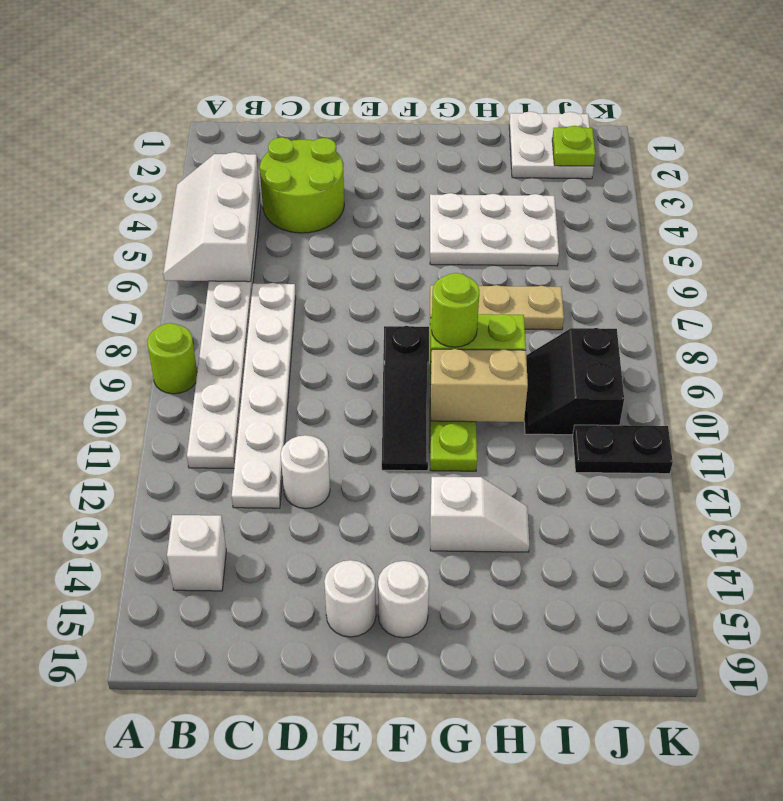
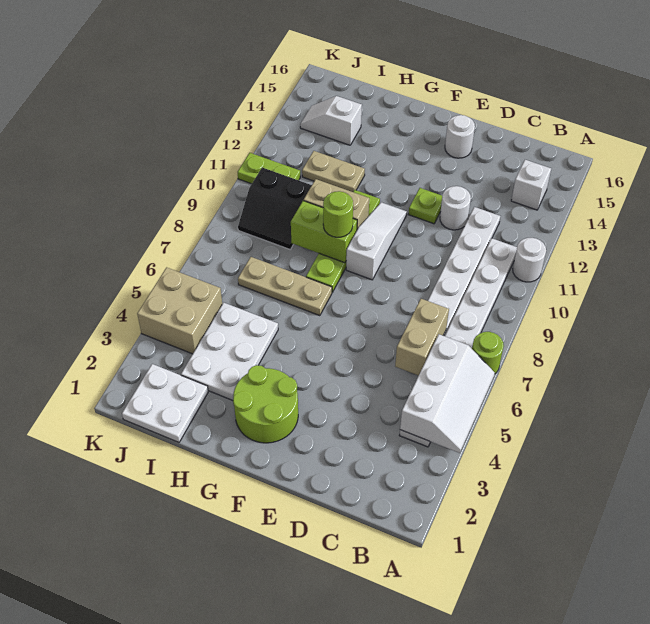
lime 1x1 round brick [147,323,197,394] -> lime 1x1 round brick moved to [472,332,504,374]
lime 2x2 round brick [260,137,344,233] -> lime 2x2 round brick moved to [233,365,298,443]
none -> tan 1x2 brick [395,299,449,376]
black 1x3 slope [382,326,429,471] -> white 1x3 slope [346,202,407,280]
white 1x1 round brick [378,561,429,638] -> white 1x1 round brick moved to [513,238,546,282]
white 2x3 plate [430,193,559,266] -> white 2x3 plate turned to [181,303,278,400]
white 1x2 slope [430,477,529,552] -> white 1x2 slope moved to [300,96,362,145]
none -> tan 1x2 plate [302,151,365,192]
black 2x2 slope [524,328,624,435] -> black 2x2 slope turned to [238,168,312,249]
lime 1x1 plate [552,126,595,166] -> lime 1x1 plate moved to [408,188,442,224]
none -> tan 2x2 brick [137,267,222,354]
black 1x2 plate [573,425,673,474] -> lime 1x2 plate [238,153,300,184]

